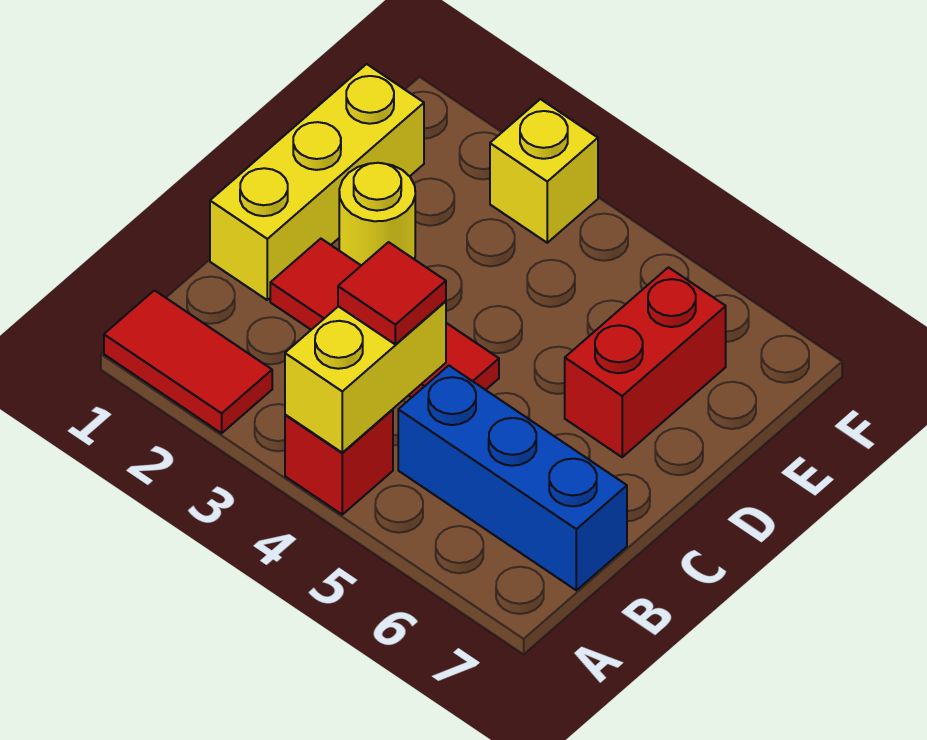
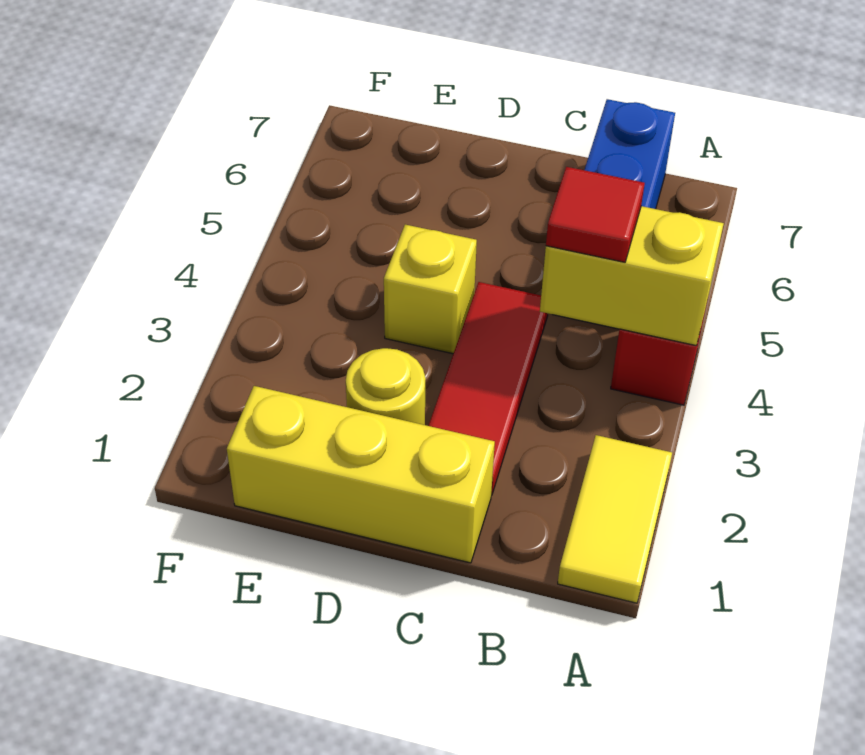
red 1x2 tile [104,290,272,433] -> yellow 1x2 tile [558,435,672,603]
red 1x2 brick [565,267,726,457] -> none
yellow 1x1 brick [490,99,598,243] -> yellow 1x1 brick moved to [384,225,477,354]

